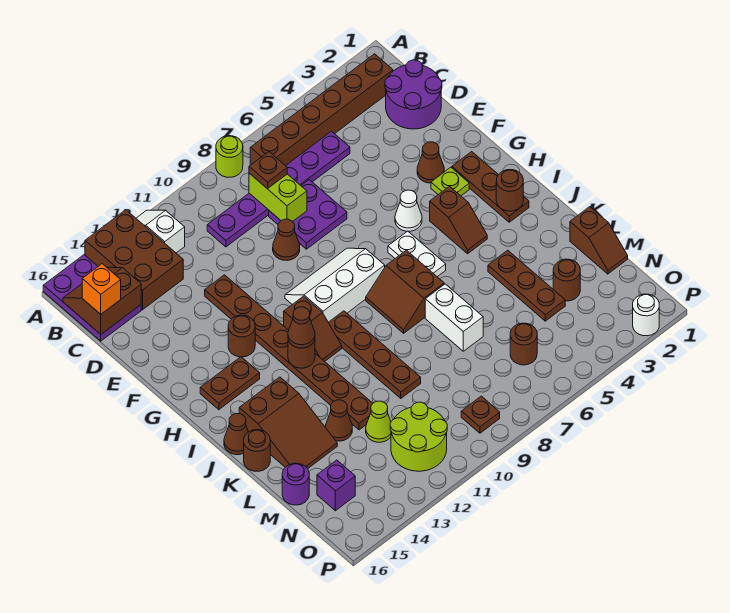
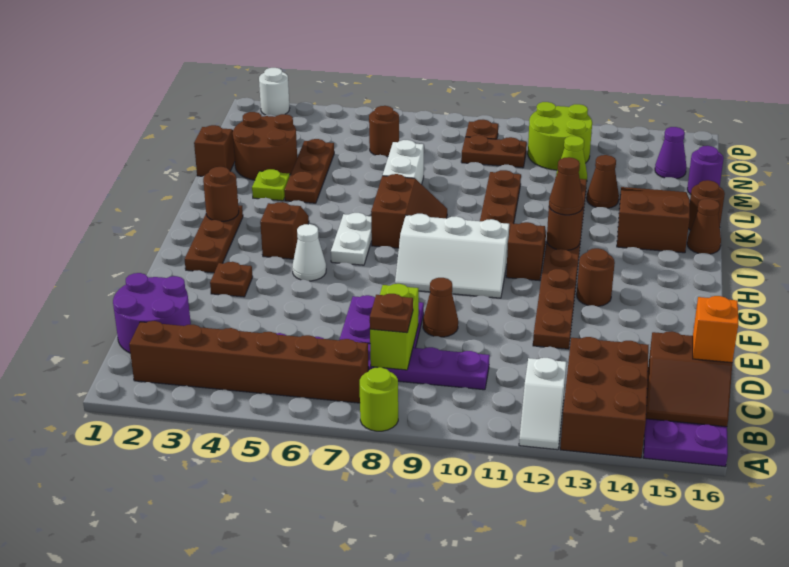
brown 1x1 cone [417,142,444,183] -> brown 1x1 plate [210,262,253,297]
lime 1x1 plate [431,167,469,196] -> lime 1x1 plate moved to [252,169,290,201]
brown 1x2 plate [200,357,260,410] -> brown 1x2 plate moved to [461,135,527,168]
brown 1x1 round brick [553,259,580,301] -> brown 2x2 round brick [233,112,297,180]
purple 1x1 brick [317,460,355,511] -> purple 1x1 cone [655,127,686,179]

